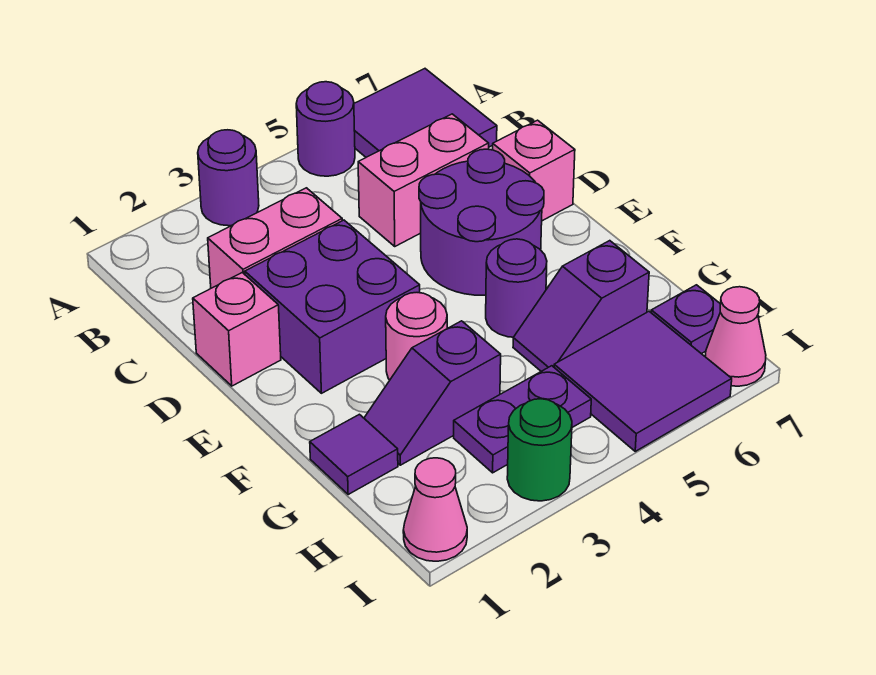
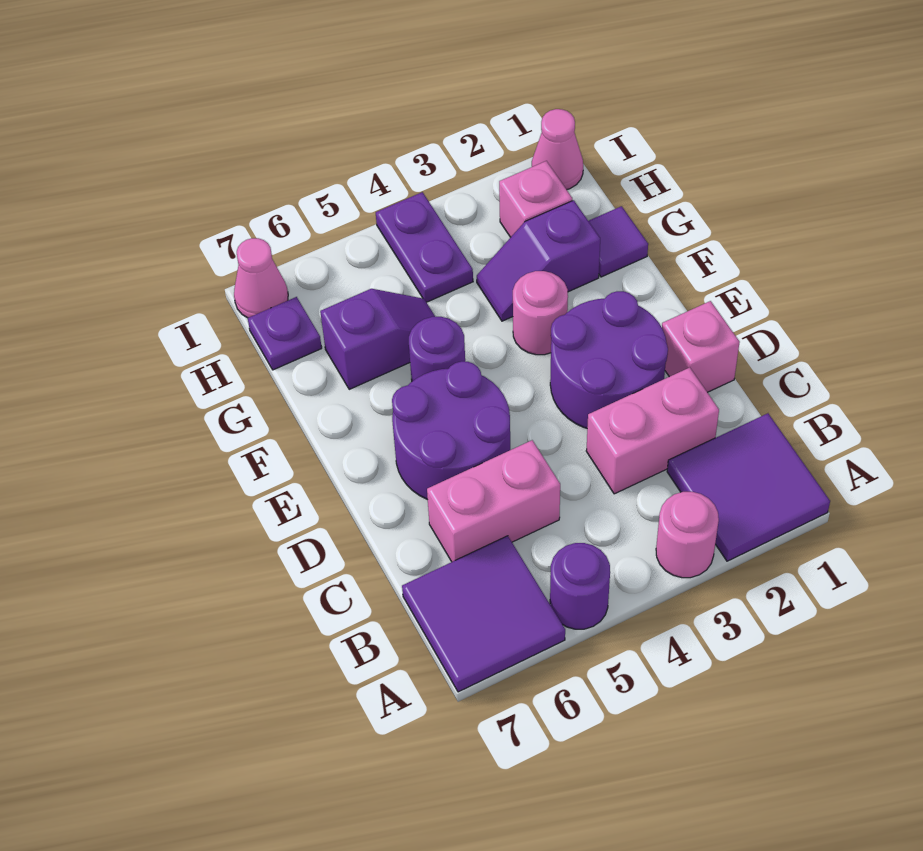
purple 1x1 round brick [198,130,259,226] -> pink 1x1 round brick [656,492,719,578]
purple 2x2 brick [245,220,420,393] -> purple 2x2 round brick [550,291,668,428]
pink 1x1 brick [493,120,575,221] -> pink 1x1 brick moved to [499,161,572,237]
purple 1x2 slope [364,321,501,465] -> purple 1x2 slope turned to [477,200,600,321]
purple 1x2 plate [454,366,591,473] -> purple 1x2 plate turned to [376,192,473,302]
purple 2x2 tile [554,312,732,451] -> purple 2x2 tile moved to [667,413,830,561]
green 1x1 round brick [507,399,572,501] -> none

